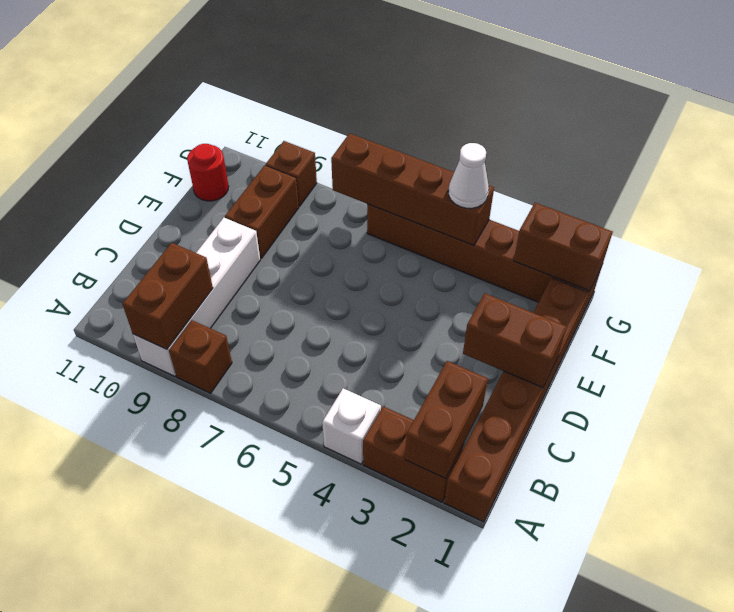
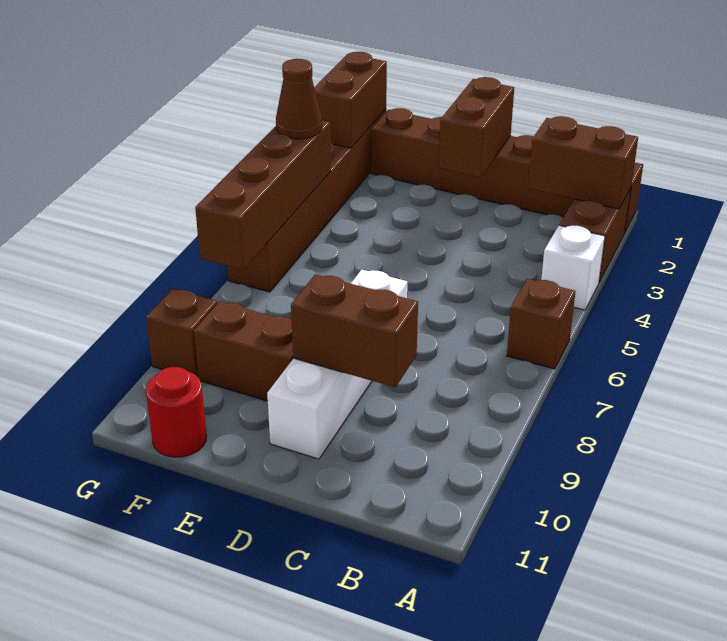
brown 1x1 brick [169,320,232,393] -> brown 1x1 brick moved to [507,279,576,369]
white 1x4 brick [133,218,260,376] -> white 1x4 brick turned to [267,270,407,459]
brown 1x2 brick [122,243,213,349] -> brown 1x2 brick moved to [291,274,418,387]
white 1x1 cone [448,143,489,208] -> brown 1x1 cone [276,59,322,139]

